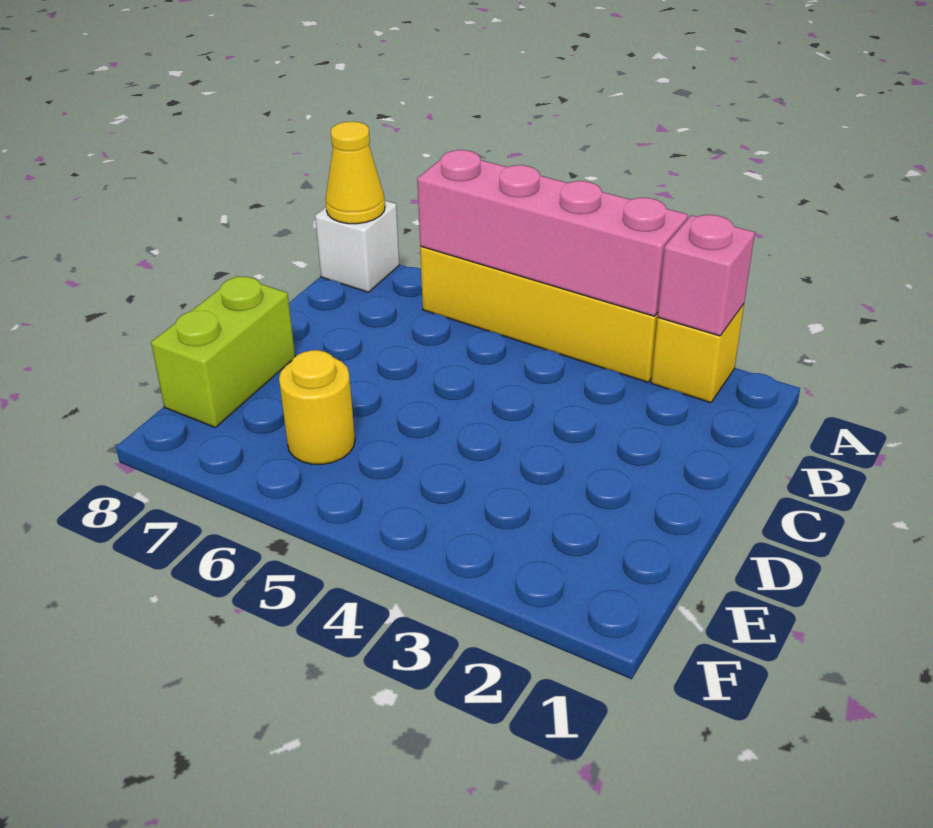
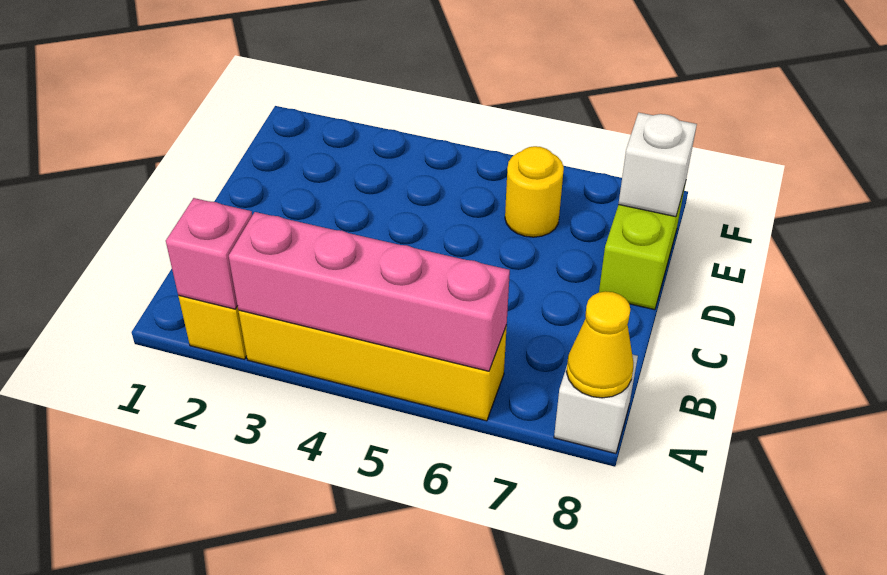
none -> white 1x1 brick [618,113,697,217]

